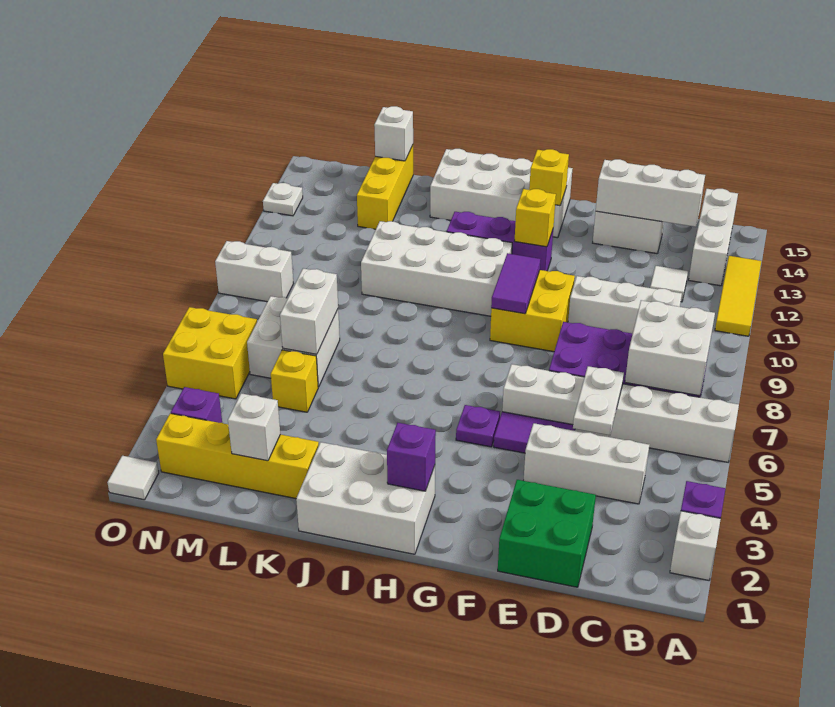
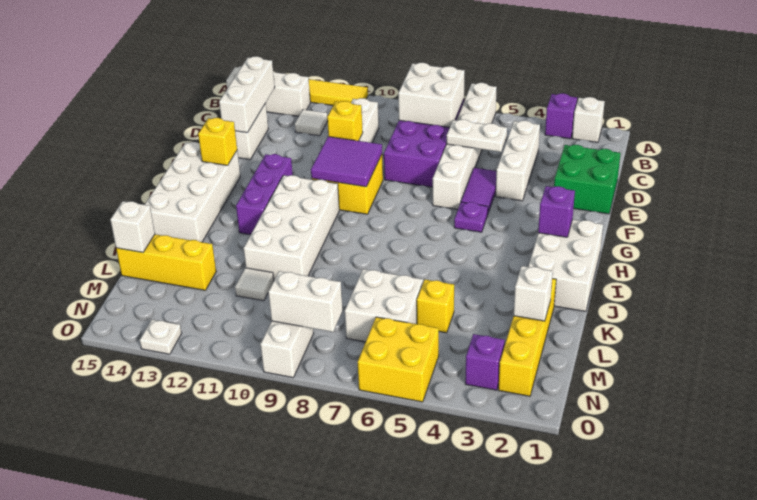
purple 1x2 tile [491,253,540,314] -> purple 2x2 tile [311,136,382,187]
yellow 1x1 brick [515,189,556,247] -> yellow 1x1 brick moved to [327,101,363,141]
white 1x2 brick [280,268,338,354] -> white 1x2 brick moved to [268,271,343,332]
white 1x1 tile [107,456,159,500] -> white 1x1 tile moved to [235,268,274,301]

